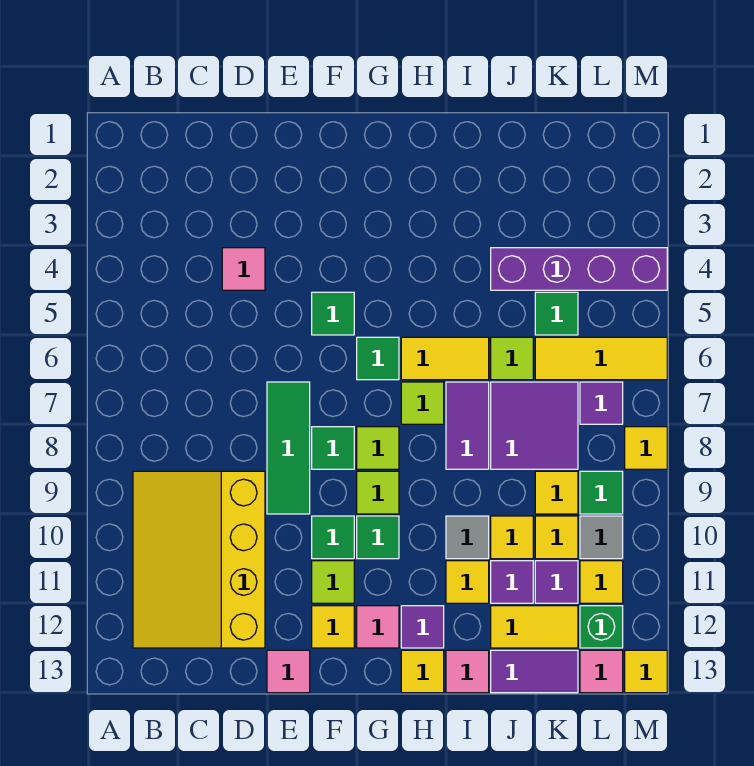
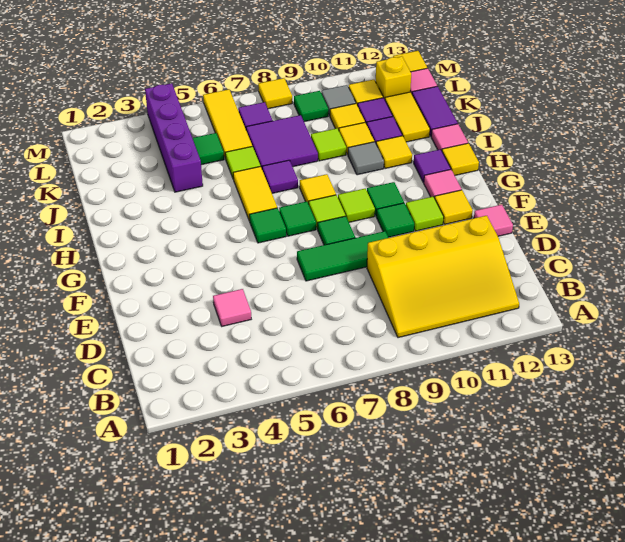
green 1x1 tile [312,292,354,335] -> green 1x1 tile moved to [279,202,316,236]
lime 1x1 tile [401,382,444,424] -> lime 1x1 tile moved to [311,128,346,161]
purple 1x2 tile [446,382,489,469] -> purple 1x1 tile [262,160,298,193]
yellow 1x1 tile [535,471,578,514] -> yellow 1x1 tile moved to [300,174,336,204]
green 1x1 brick [580,606,623,648] -> yellow 1x1 brick [376,56,411,99]

